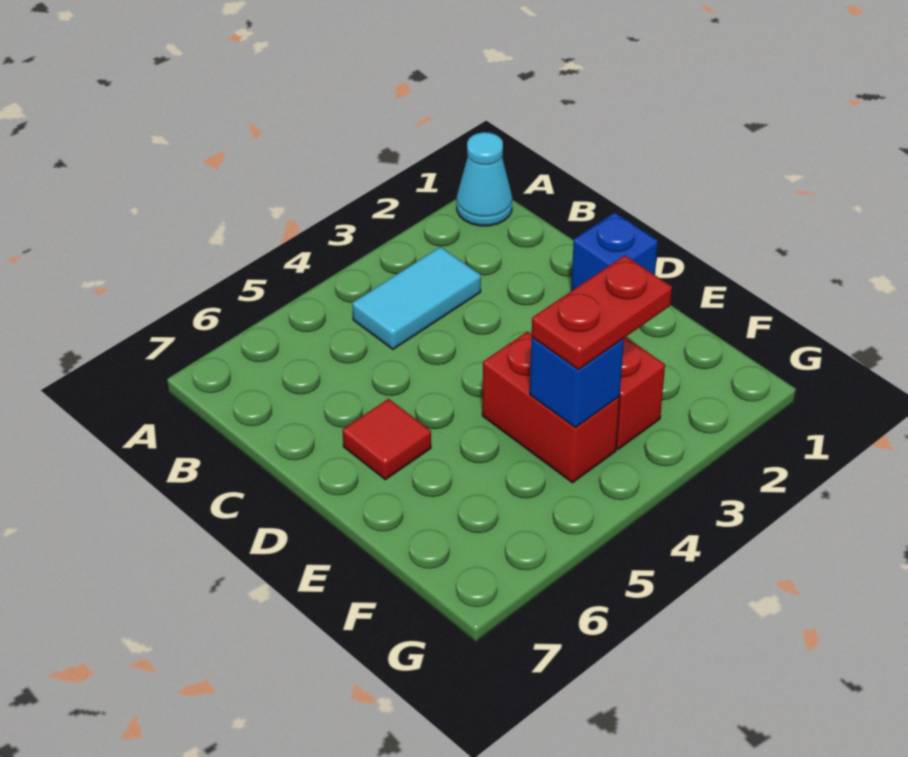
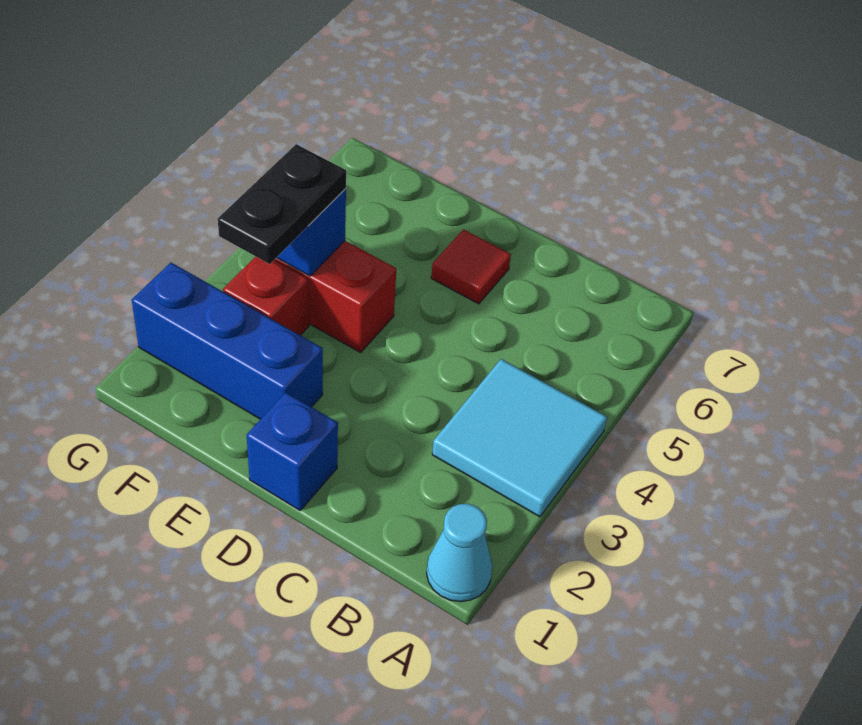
cyan 1x2 tile [352,247,481,349] -> cyan 2x2 tile [432,359,607,517]
none -> blue 1x3 brick [132,263,323,419]
red 1x2 plate [532,255,672,370] -> black 1x2 plate [218,144,346,264]

